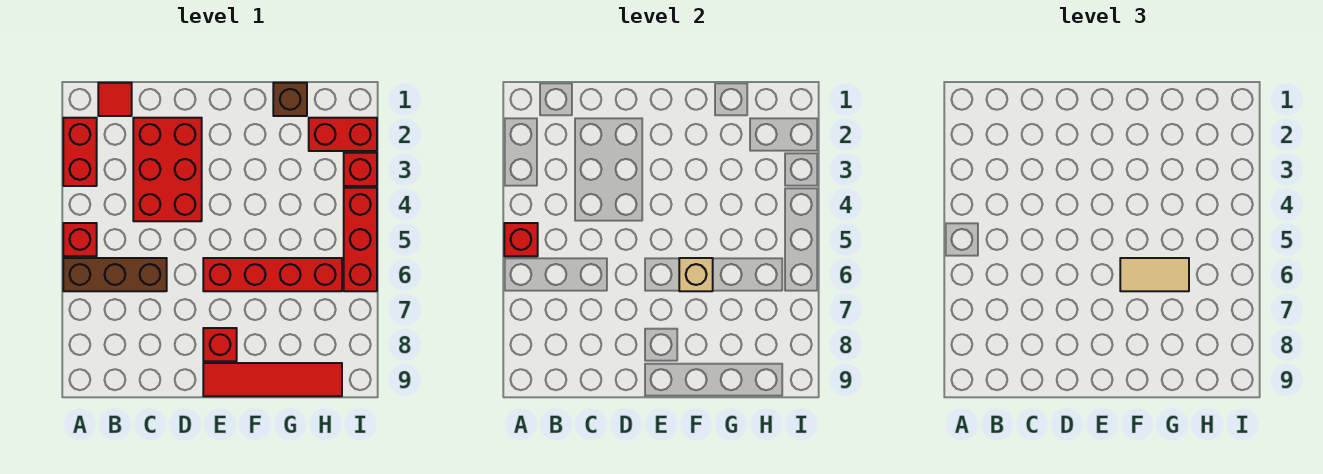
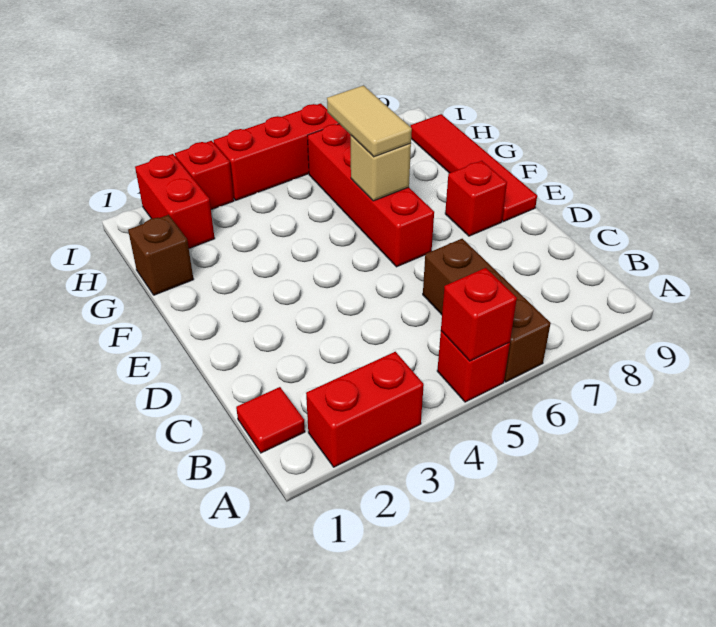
red 2x3 brick [133,118,202,221] -> none

